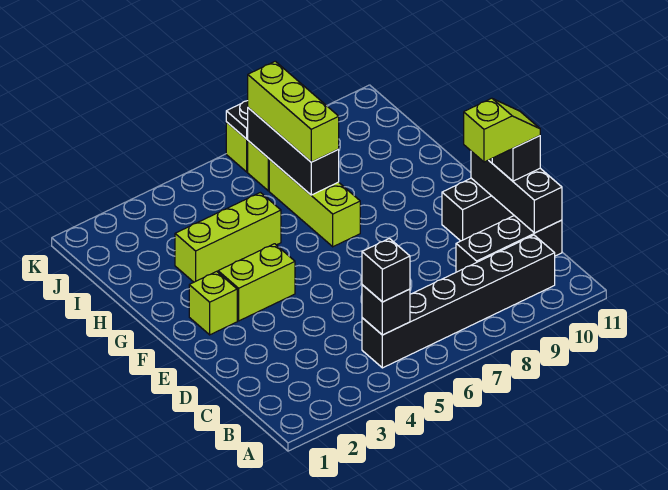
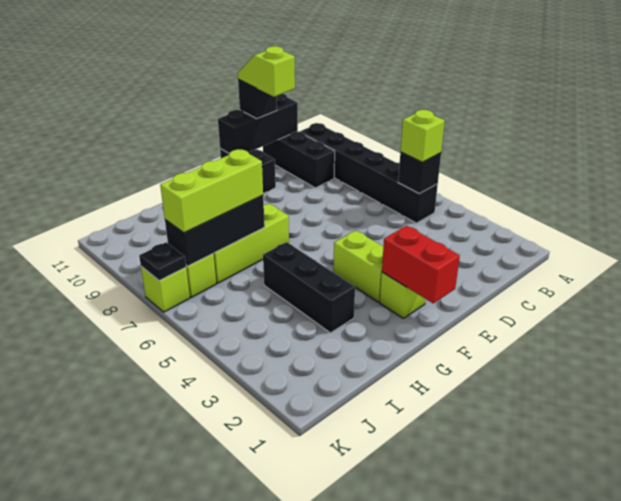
black 1x1 brick [362,239,410,302] -> lime 1x1 brick [400,110,445,162]
none -> red 1x2 brick [382,226,460,303]
lime 1x3 brick [175,193,281,282] -> black 1x3 brick [263,242,355,333]

